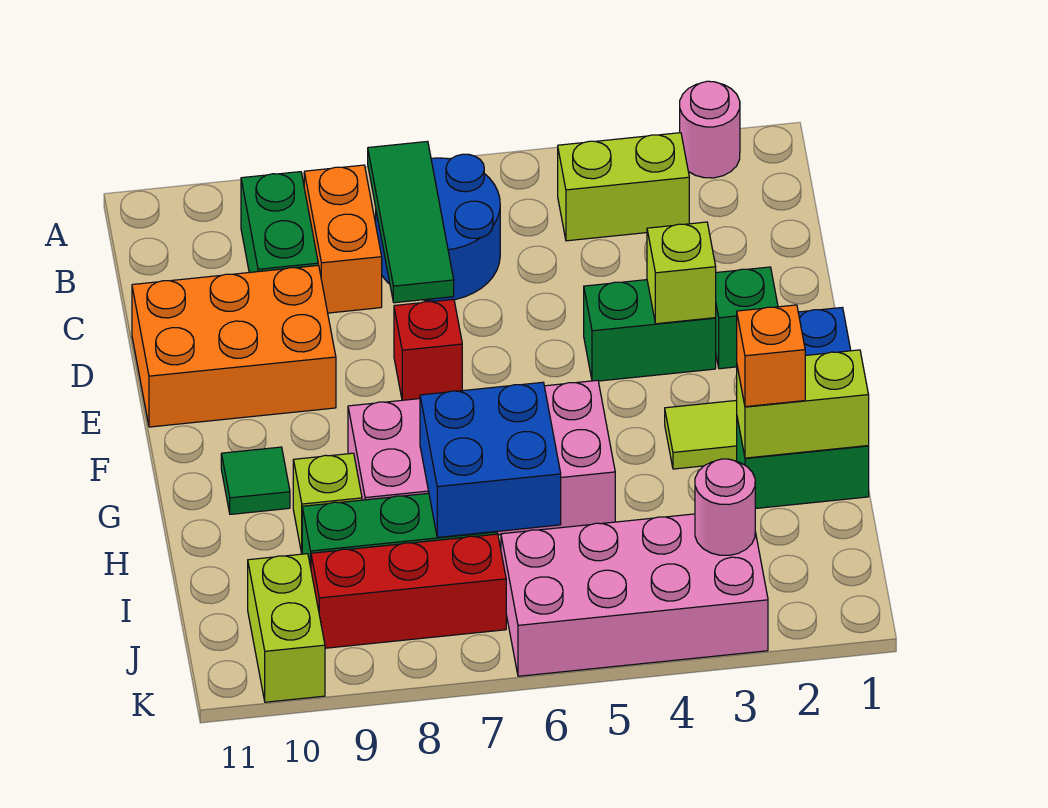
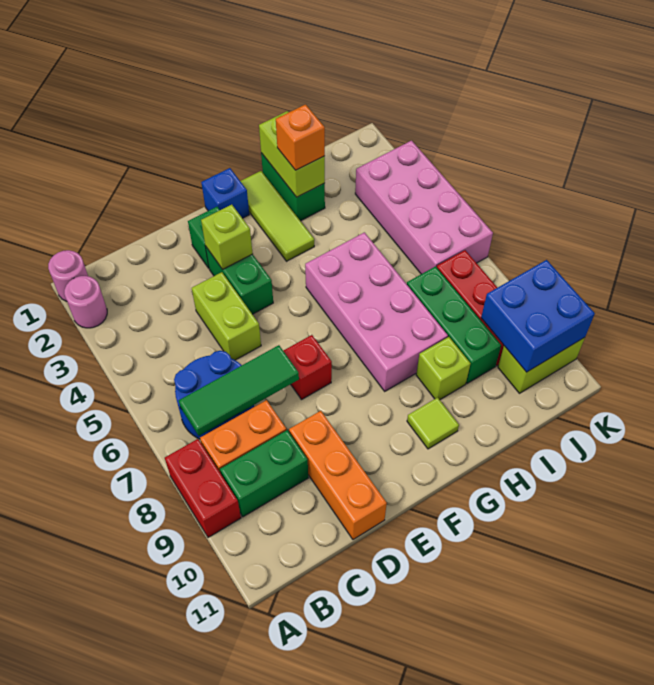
none -> red 1x2 brick [165,439,241,537]
lime 1x2 brick [558,133,689,241] -> lime 1x2 brick moved to [192,272,261,360]
orange 2x3 brick [132,265,336,427] -> orange 1x3 brick [289,411,387,540]
green 1x1 tile [221,447,290,514] -> lime 1x1 tile [407,397,459,449]
blue 2x2 brick [420,382,561,537] -> blue 2x2 brick moved to [481,260,595,372]
pink 1x1 round brick [695,459,755,555] -> pink 1x1 round brick moved to [48,250,88,301]

